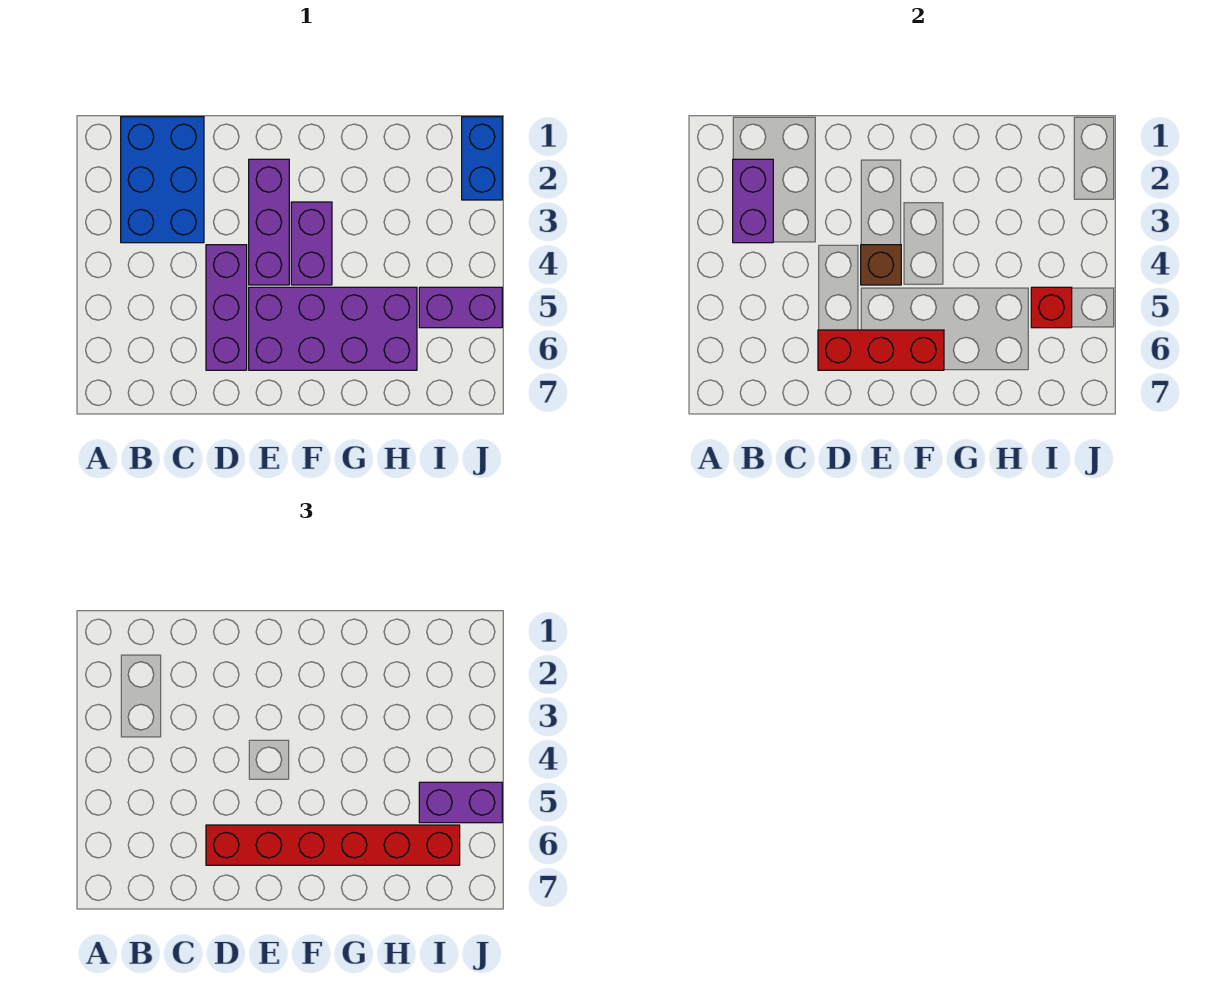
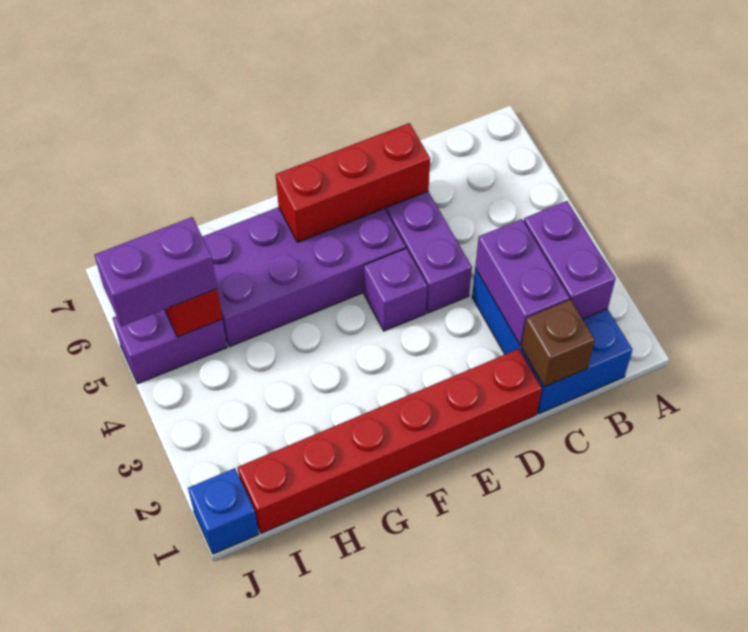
red 1x6 brick [206,825,460,865] -> red 1x6 brick moved to [237,349,542,533]
purple 1x3 brick [249,159,289,285] -> purple 1x1 brick [364,248,427,331]
brown 1x1 brick [861,245,901,285] -> brown 1x1 brick moved to [521,300,595,387]
purple 1x2 brick [291,202,332,285] -> purple 1x2 brick moved to [475,219,569,345]
blue 1x2 brick [462,117,502,200] -> blue 1x1 brick [188,468,259,554]

